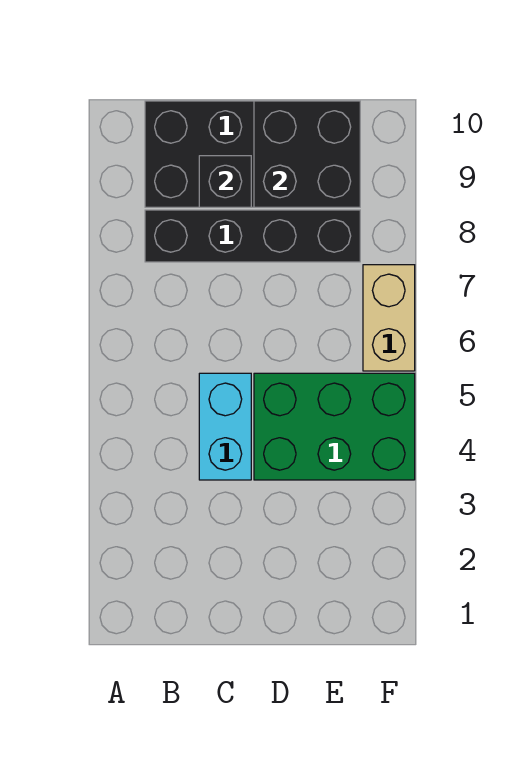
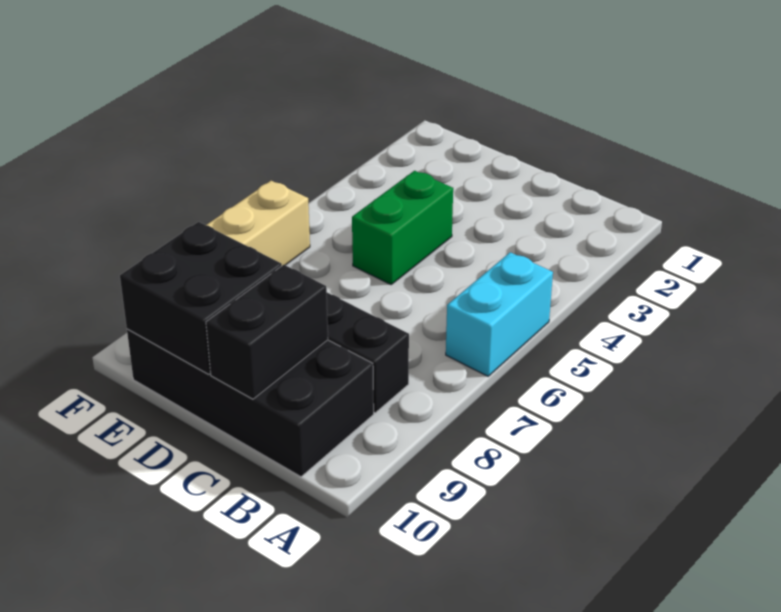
cyan 1x2 brick [199,373,251,480] -> cyan 1x2 brick moved to [446,252,553,376]
black 1x1 brick [199,156,251,207] -> black 1x2 brick [206,265,328,399]
green 2x3 brick [254,373,415,480] -> green 1x2 brick [352,171,453,284]

